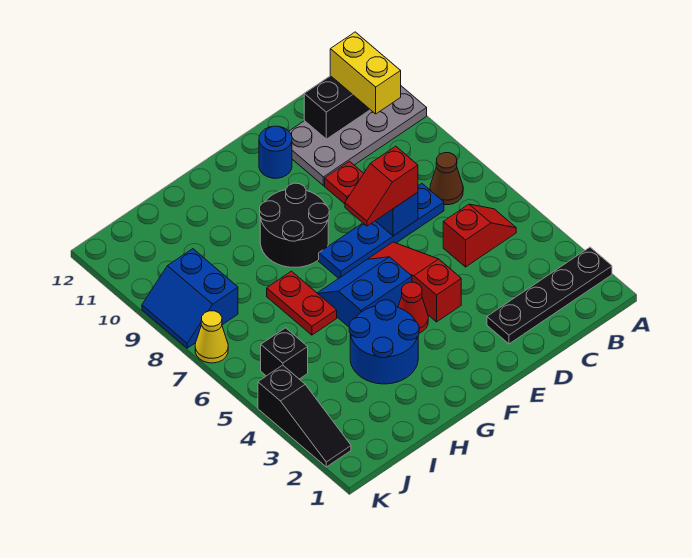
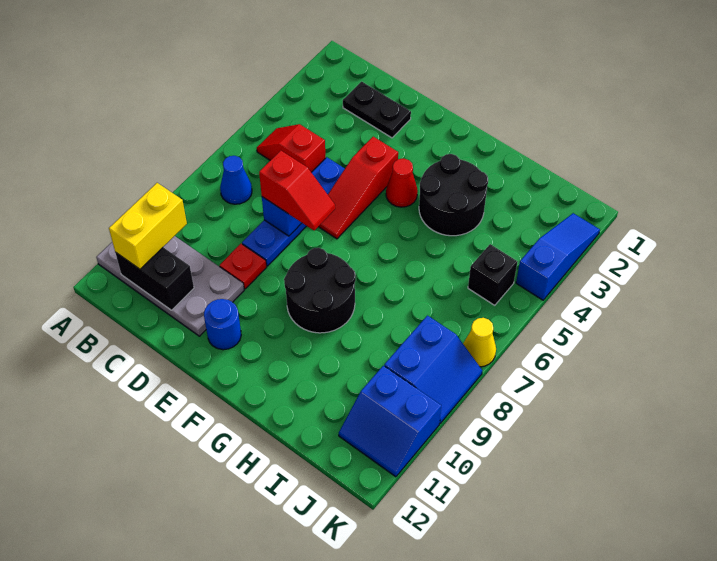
black 1x4 plate [487,247,612,344] -> black 1x2 plate [343,82,411,138]
brown 1x1 cone [430,153,463,205] -> blue 1x1 cone [220,156,252,204]
blue 1x4 plate [319,184,444,278] -> blue 1x4 plate turned to [242,157,345,266]
blue 2x2 slope [318,257,412,327] -> blue 2x2 slope moved to [339,366,441,477]
blue 2x2 round brick [349,300,419,384] -> black 2x2 round brick [419,154,488,236]
red 1x2 plate [267,271,337,335] -> none
black 1x3 slope [258,365,351,467] -> blue 1x3 slope [516,213,600,300]

